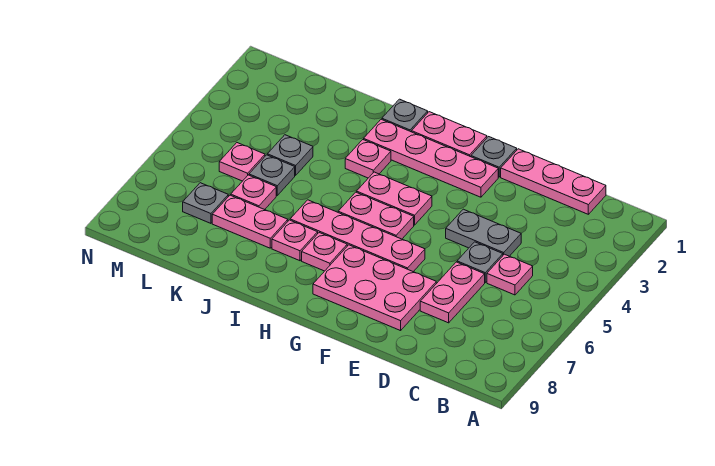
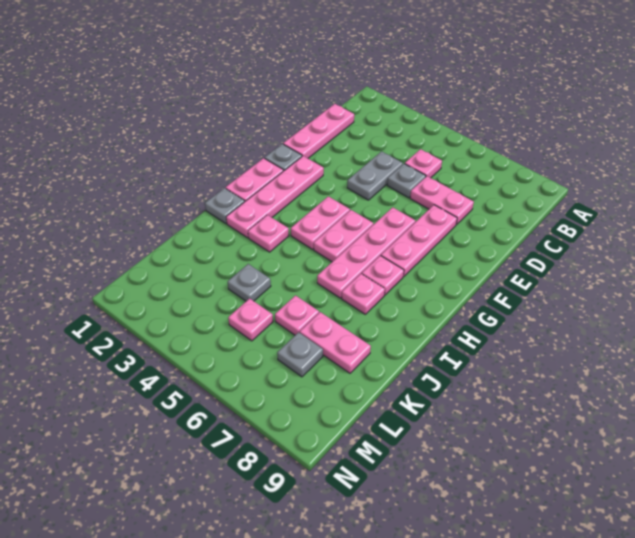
pink 2x3 plate [313,245,436,331] -> pink 1x3 plate [381,205,457,277]
pink 1x2 plate [212,195,288,248] -> pink 1x2 plate turned to [300,312,371,373]
grey 1x1 plate [249,155,295,195] -> none

